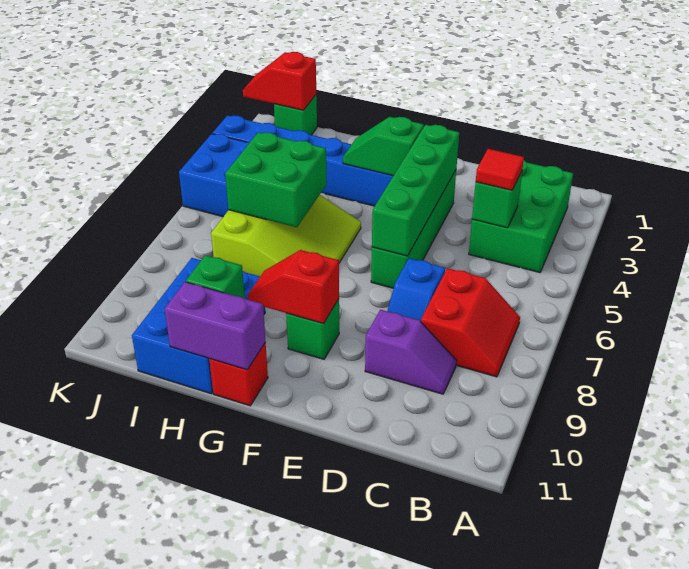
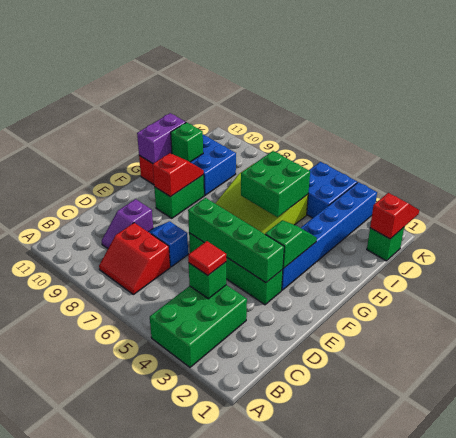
green 2x3 brick [469,160,573,273] -> green 2x3 brick turned to [150,285,247,367]
green 1x1 brick [286,299,339,359] -> green 1x2 brick [154,175,204,218]

